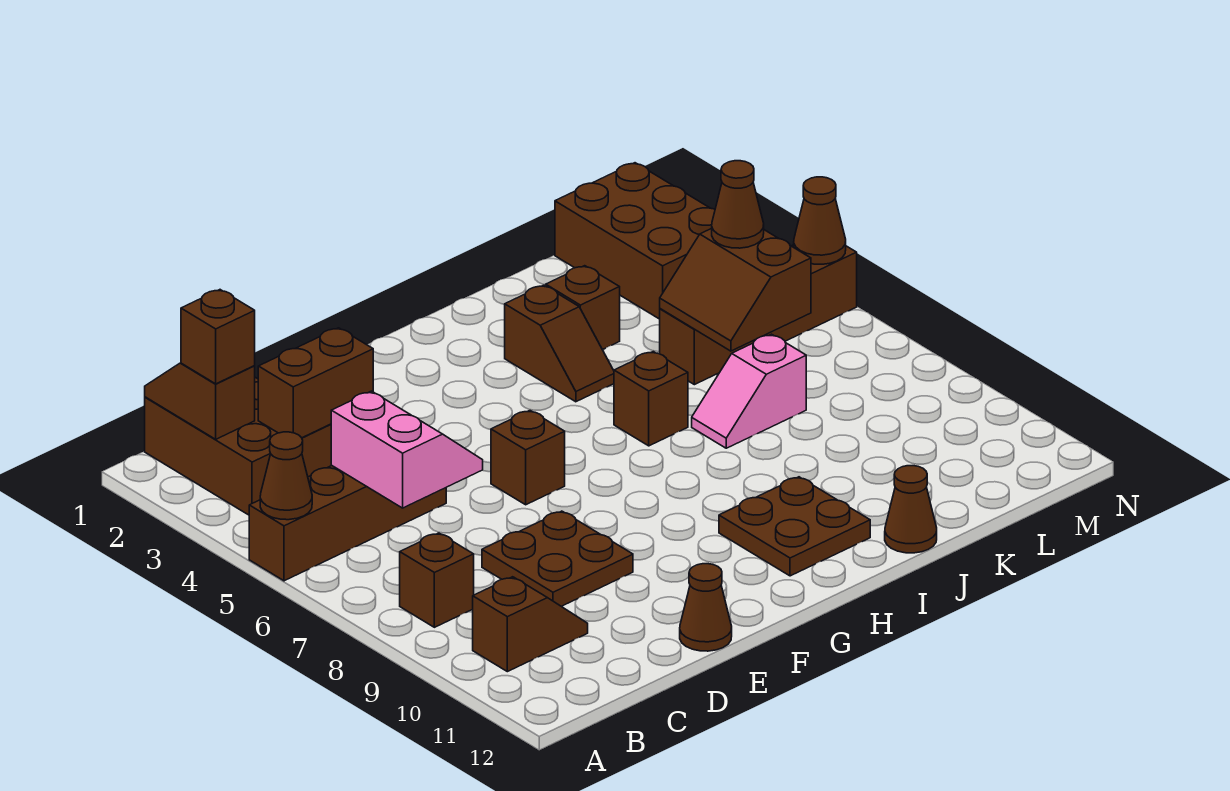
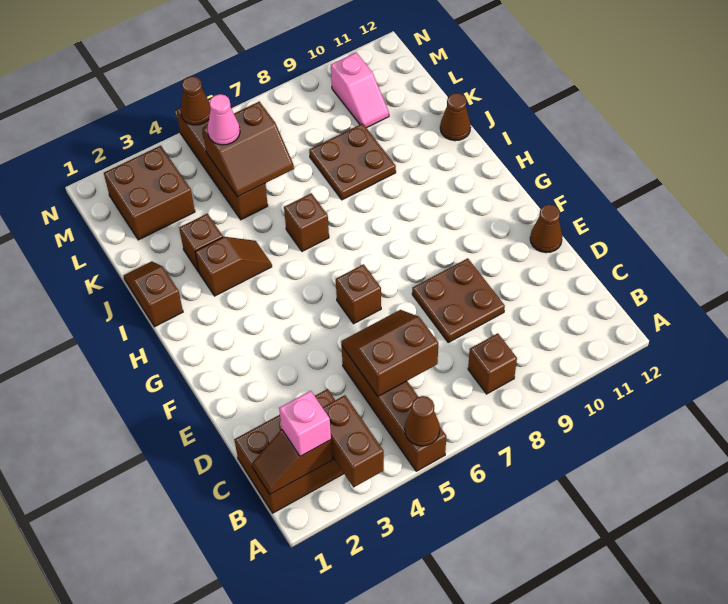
brown 1x1 brick [181,290,255,384] -> pink 1x1 brick [279,391,331,456]
brown 1x2 slope [473,577,588,672] -> brown 1x2 slope moved to [124,261,183,327]
brown 1x2 brick [258,328,373,438] -> brown 1x2 brick moved to [322,395,384,487]
pink 2x2 slope [331,391,483,508] -> brown 2x2 slope [341,310,438,396]
brown 2x2 plate [719,477,870,576] -> brown 2x2 plate moved to [309,123,396,200]
pink 1x2 slope [692,334,806,448] -> pink 1x2 slope moved to [331,52,389,128]
brown 2x3 brick [555,163,715,319] -> brown 2x2 brick [104,146,195,240]
brown 1x1 cone [712,161,764,248] -> pink 1x1 cone [208,94,240,145]

